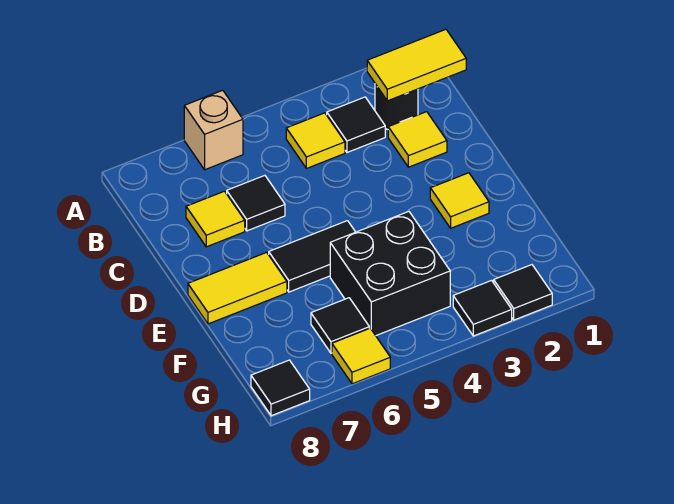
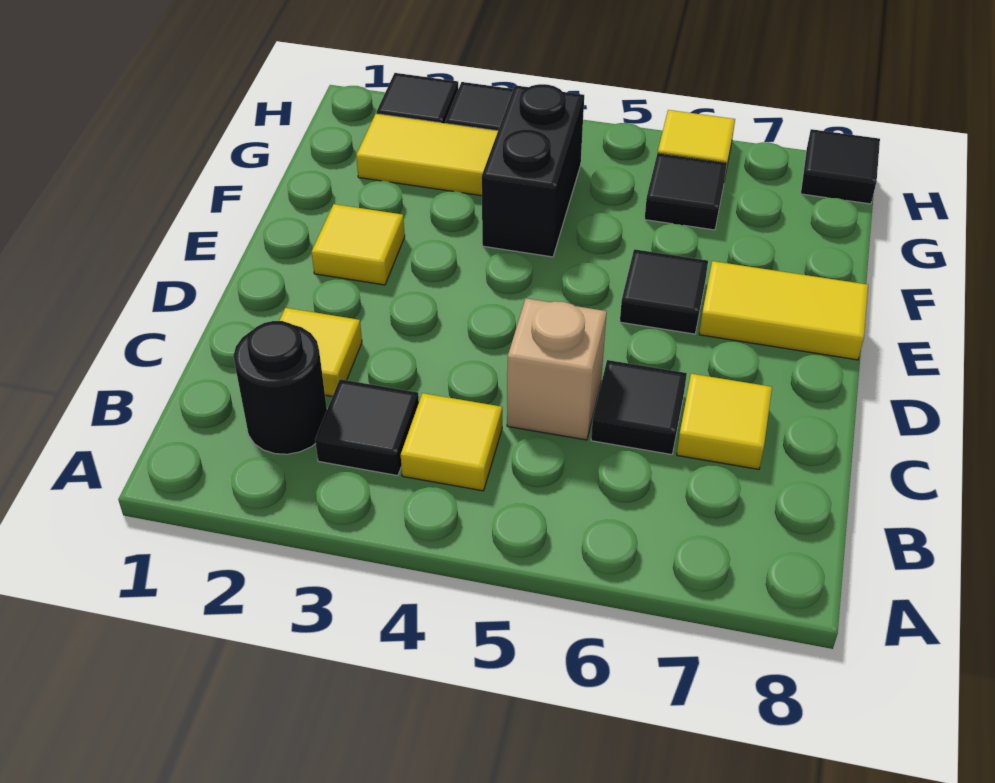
tan 1x1 brick [184,90,243,170] -> tan 1x1 brick moved to [507,298,607,440]
yellow 1x2 tile [367,29,466,101] -> yellow 1x2 tile moved to [356,114,498,196]
black 1x2 tile [269,221,355,292] -> black 1x1 tile [620,249,708,334]
black 2x2 brick [330,212,450,336] -> black 1x2 brick [482,84,584,257]

